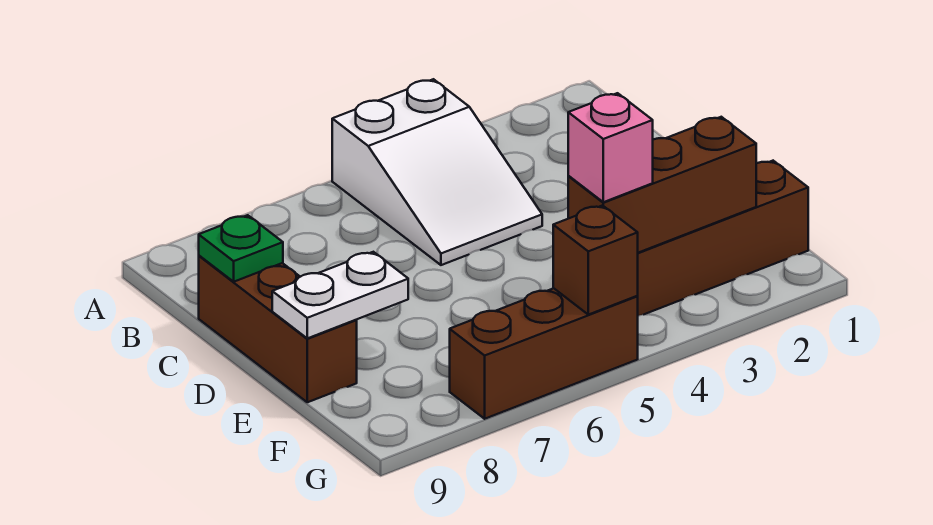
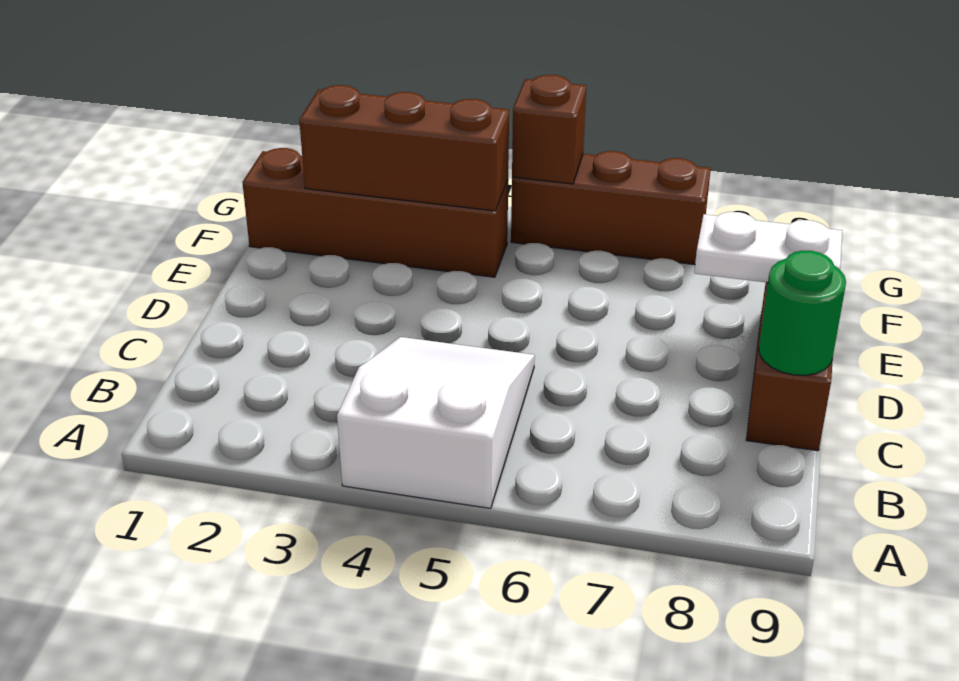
green 1x1 plate [199,215,283,282] -> green 1x1 round brick [759,251,846,375]
pink 1x1 brick [568,93,653,202] -> none

